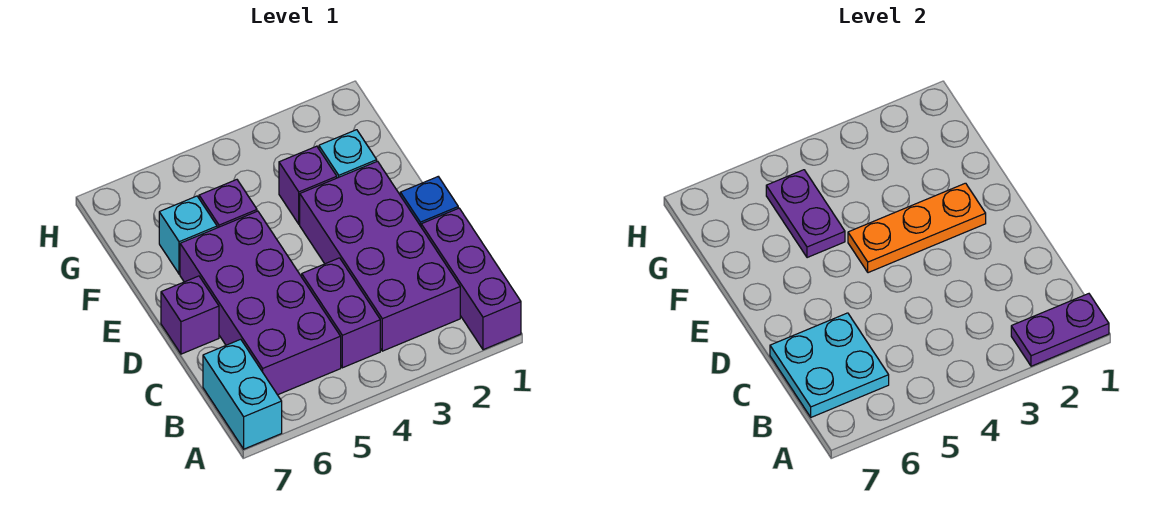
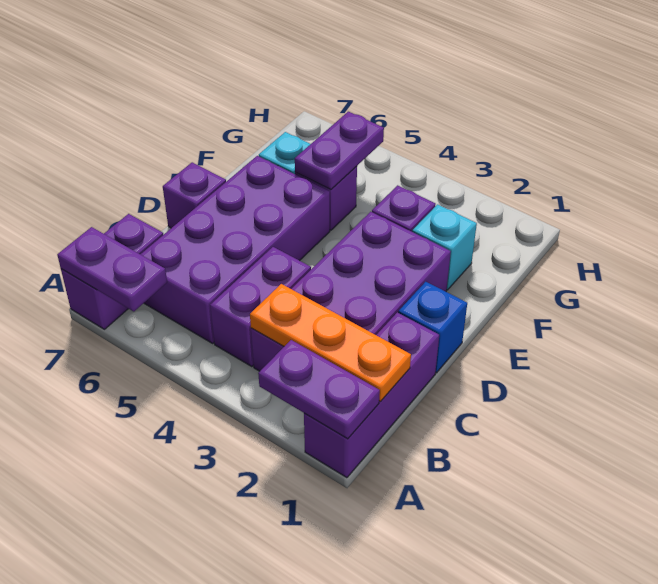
none -> purple 1x2 plate [57,227,167,311]
cyan 1x2 brick [203,339,282,449] -> purple 1x2 brick [61,214,163,329]
cyan 2x2 plate [770,313,889,417] -> none
orange 1x3 plate [848,183,986,273] -> orange 1x3 plate moved to [250,284,411,401]

